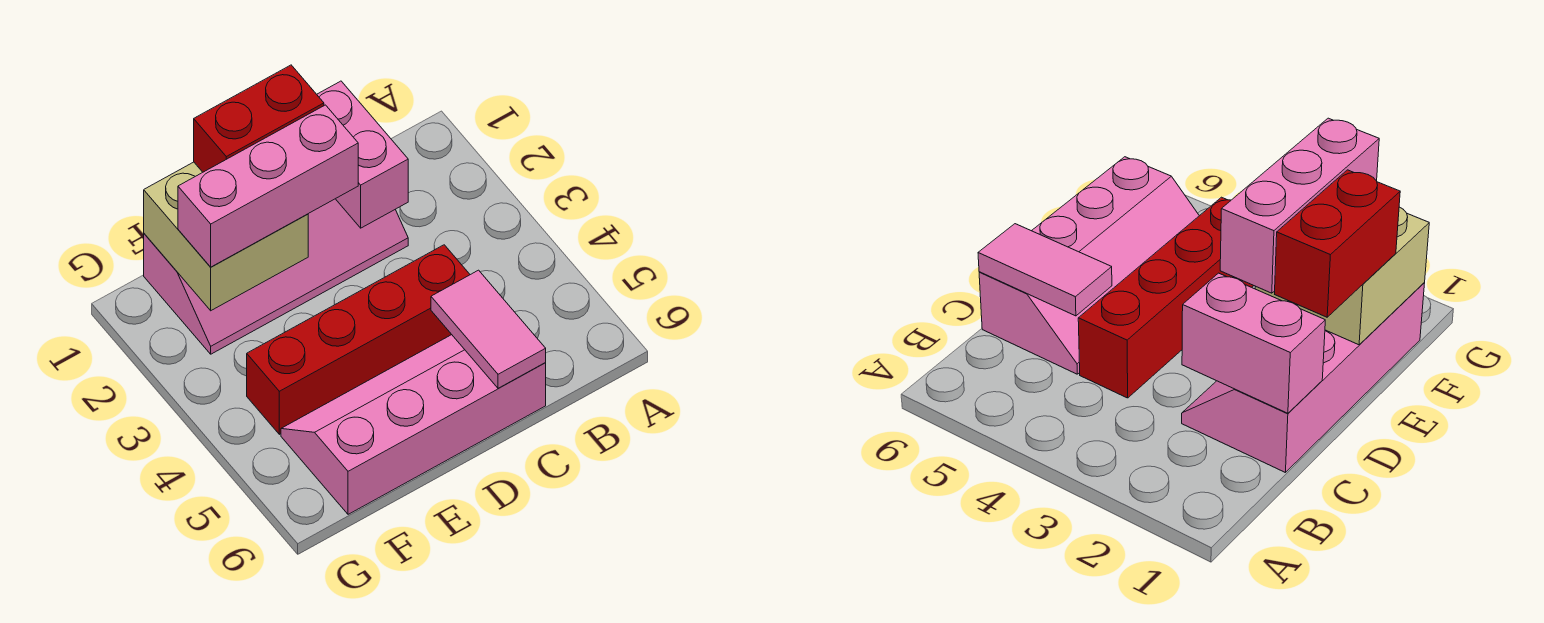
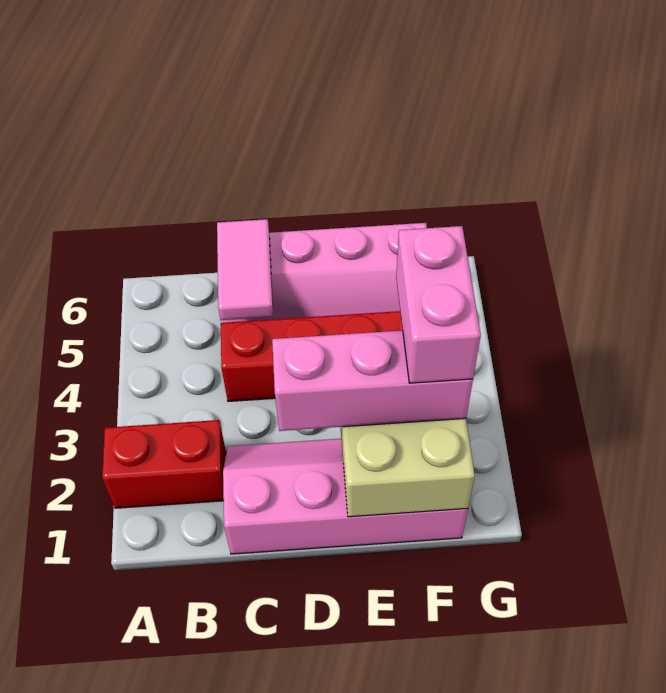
pink 1x2 brick [317,81,408,228] -> pink 1x2 brick moved to [396,226,481,383]
red 1x2 brick [194,65,324,172] -> red 1x2 brick moved to [102,420,226,508]

